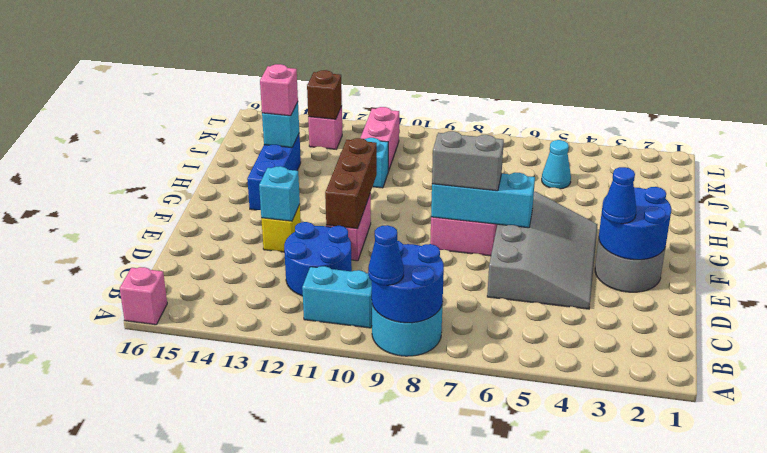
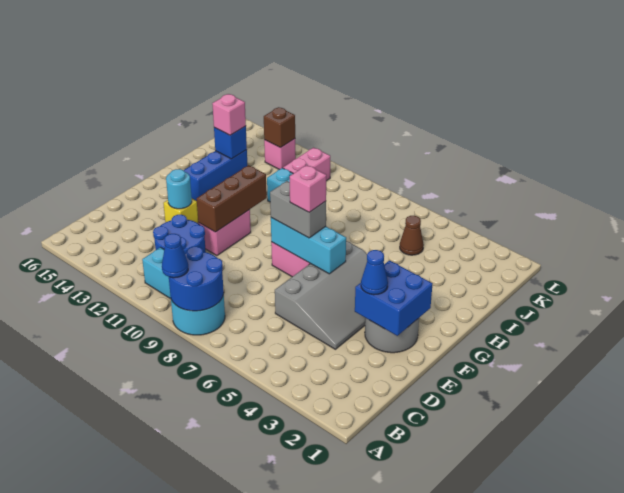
pink 1x1 brick [120,267,167,325] -> pink 1x1 brick moved to [290,165,326,212]
blue 2x2 round brick [599,187,671,260] -> blue 2x2 brick [355,261,432,336]
cyan 1x1 brick [259,166,300,221] -> cyan 1x1 round brick [166,169,192,209]
cyan 1x1 brick [262,102,299,148] -> blue 1x1 brick [214,126,247,159]
cyan 1x1 cone [542,140,571,189] -> brown 1x1 cone [400,216,424,255]

